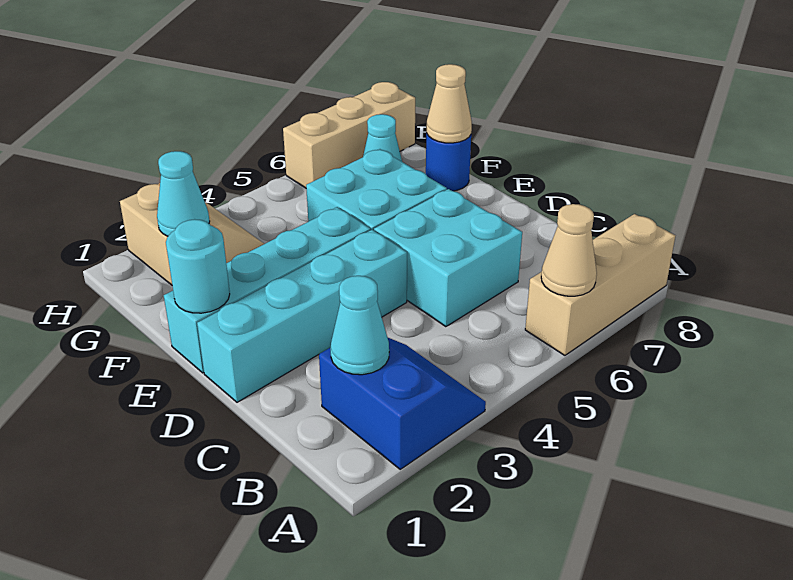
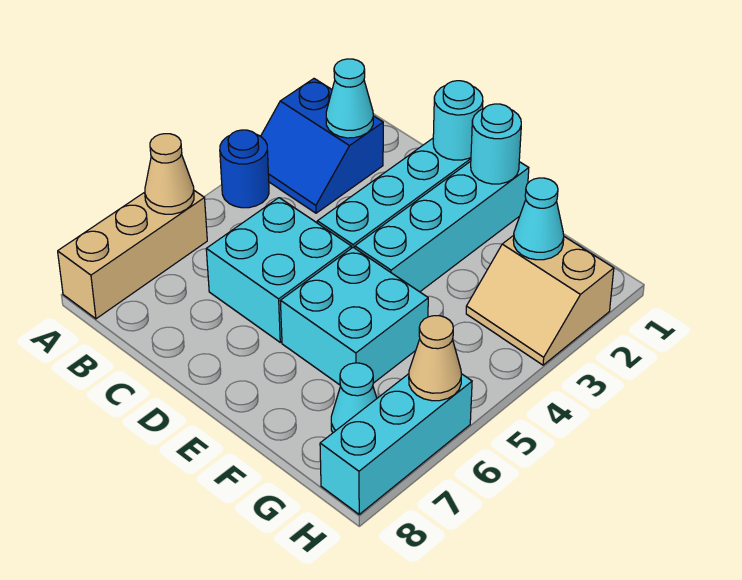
none -> cyan 1x1 round brick [433,81,483,160]
blue 1x1 round brick [426,133,471,191] -> blue 1x1 round brick moved to [220,130,269,208]
tan 1x1 cone [426,64,472,143] -> tan 1x1 cone moved to [409,316,461,401]
tan 1x3 brick [283,82,415,188] -> cyan 1x3 brick [320,374,472,514]

